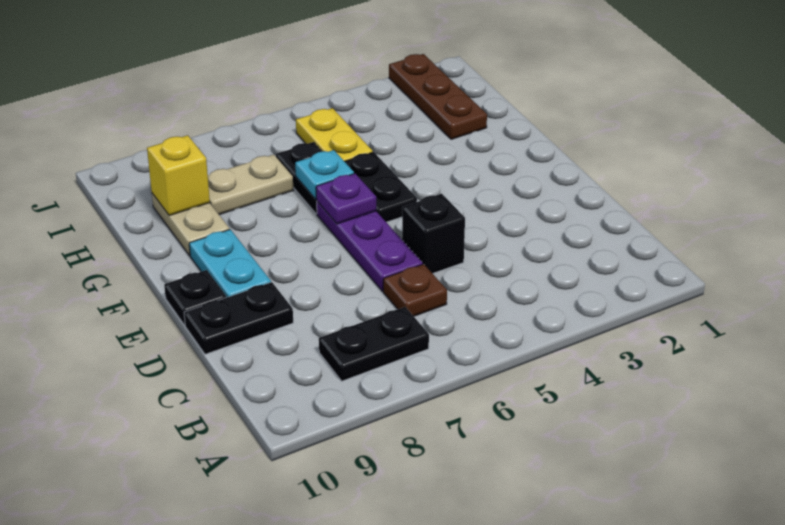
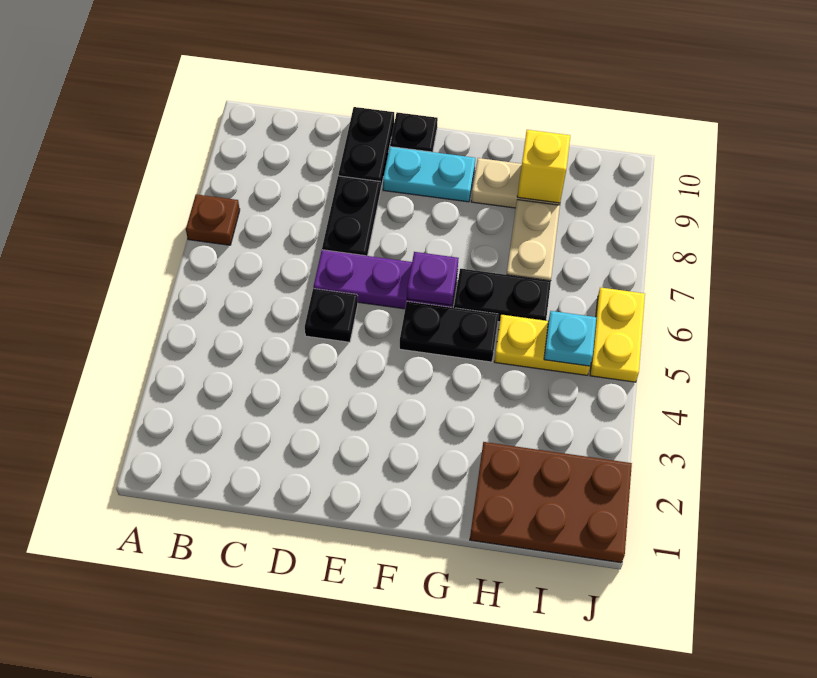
black 1x2 plate [319,307,429,381] -> black 1x2 plate moved to [322,176,380,256]
brown 1x1 plate [383,264,447,316] -> brown 1x1 plate moved to [186,194,240,245]
black 1x1 brick [402,194,465,274] -> black 1x1 plate [305,289,358,342]
cyan 1x1 plate [295,150,354,199] -> cyan 1x1 plate moved to [544,311,596,366]
brown 1x3 plate [389,54,487,139] -> brown 2x3 plate [470,442,632,563]
none -> yellow 1x2 plate [590,287,645,382]

